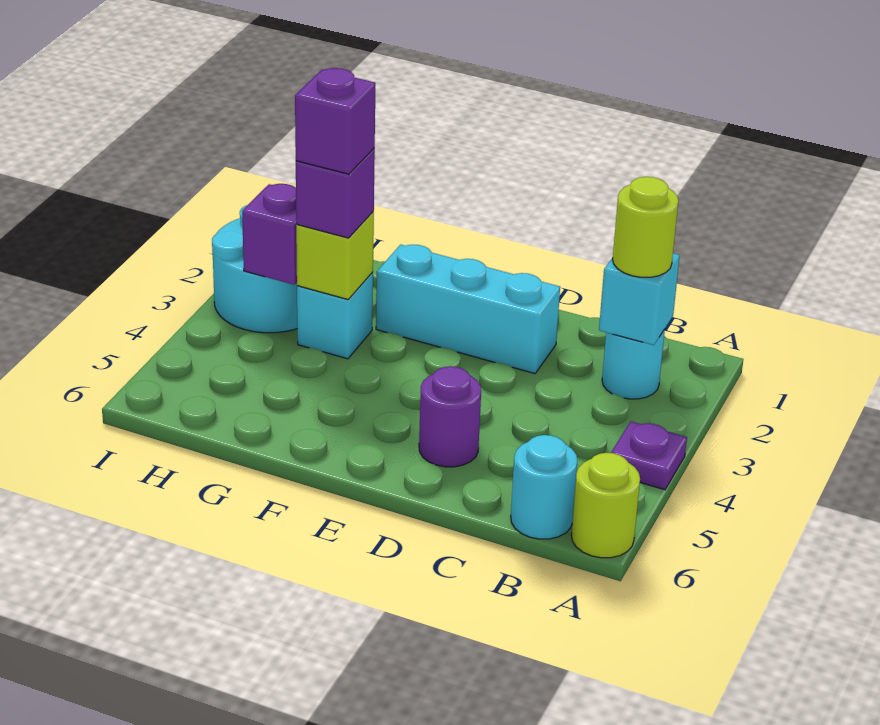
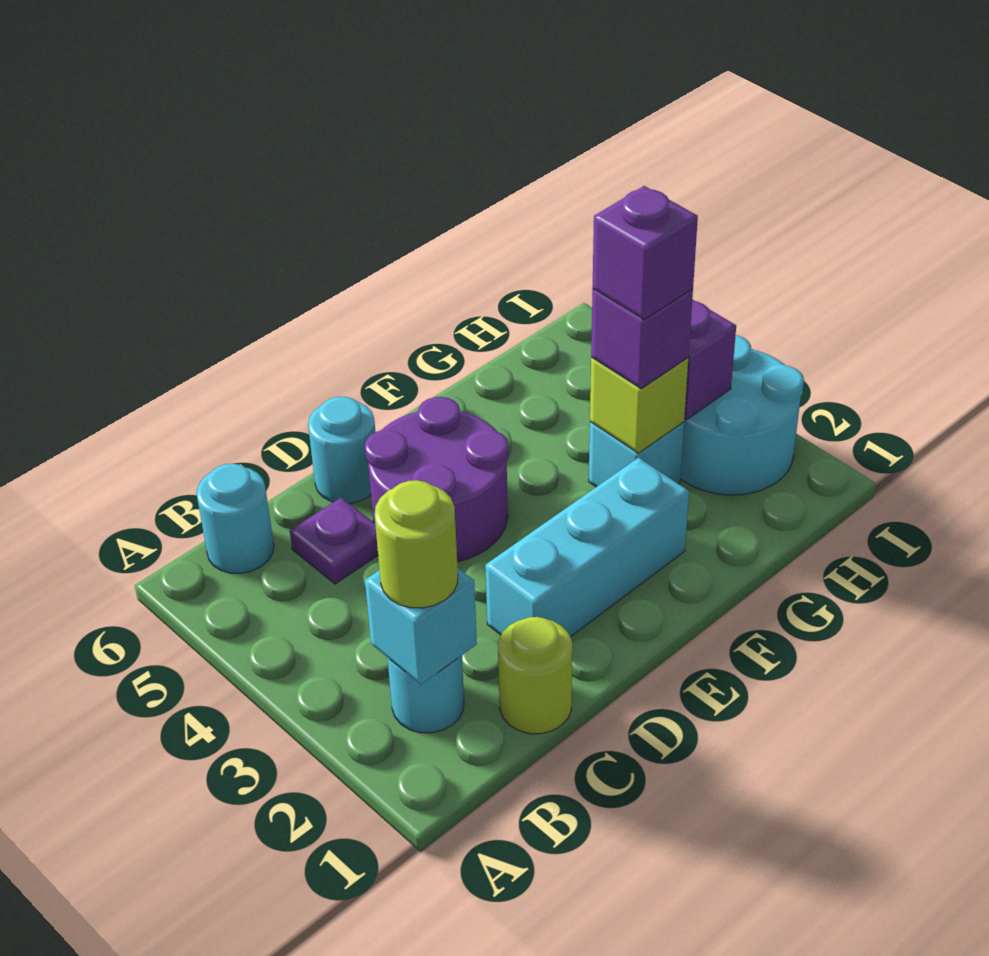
purple 1x1 plate [611,421,687,490] -> purple 1x1 plate moved to [290,498,378,584]
lime 1x1 round brick [571,453,640,558] -> lime 1x1 round brick moved to [498,617,572,734]
purple 1x1 round brick [419,367,481,467] -> purple 2x2 round brick [365,397,509,562]
none -> cyan 1x1 round brick [308,397,375,503]

